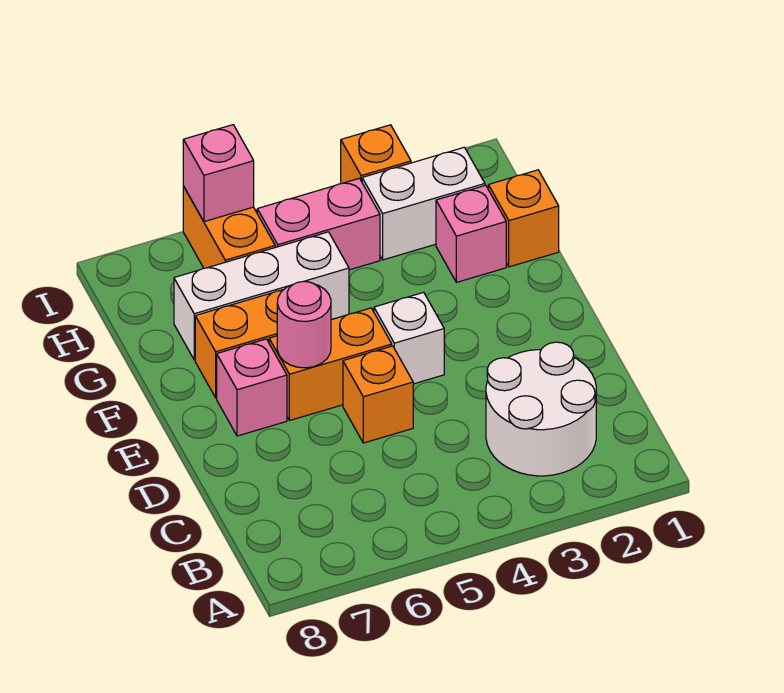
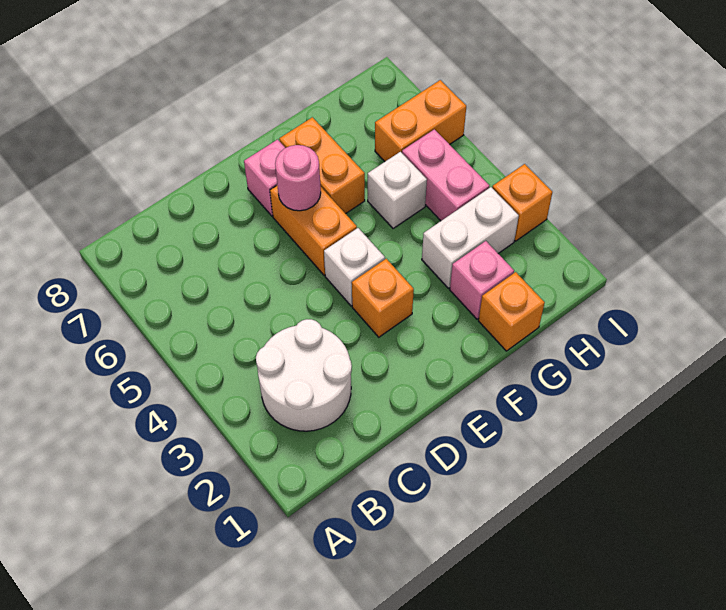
orange 1x1 brick [343,346,413,443] -> orange 1x1 brick moved to [352,259,414,337]
white 1x3 brick [174,232,349,360] -> white 1x1 brick [368,152,427,229]
white 1x2 brick [362,147,485,260] -> white 1x2 brick turned to [422,187,519,288]
pink 1x1 brick [183,125,254,222] -> none

